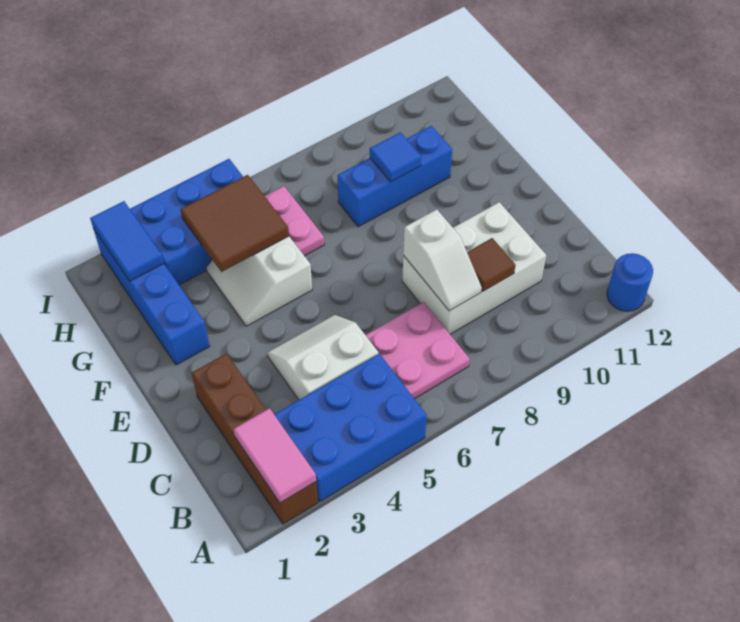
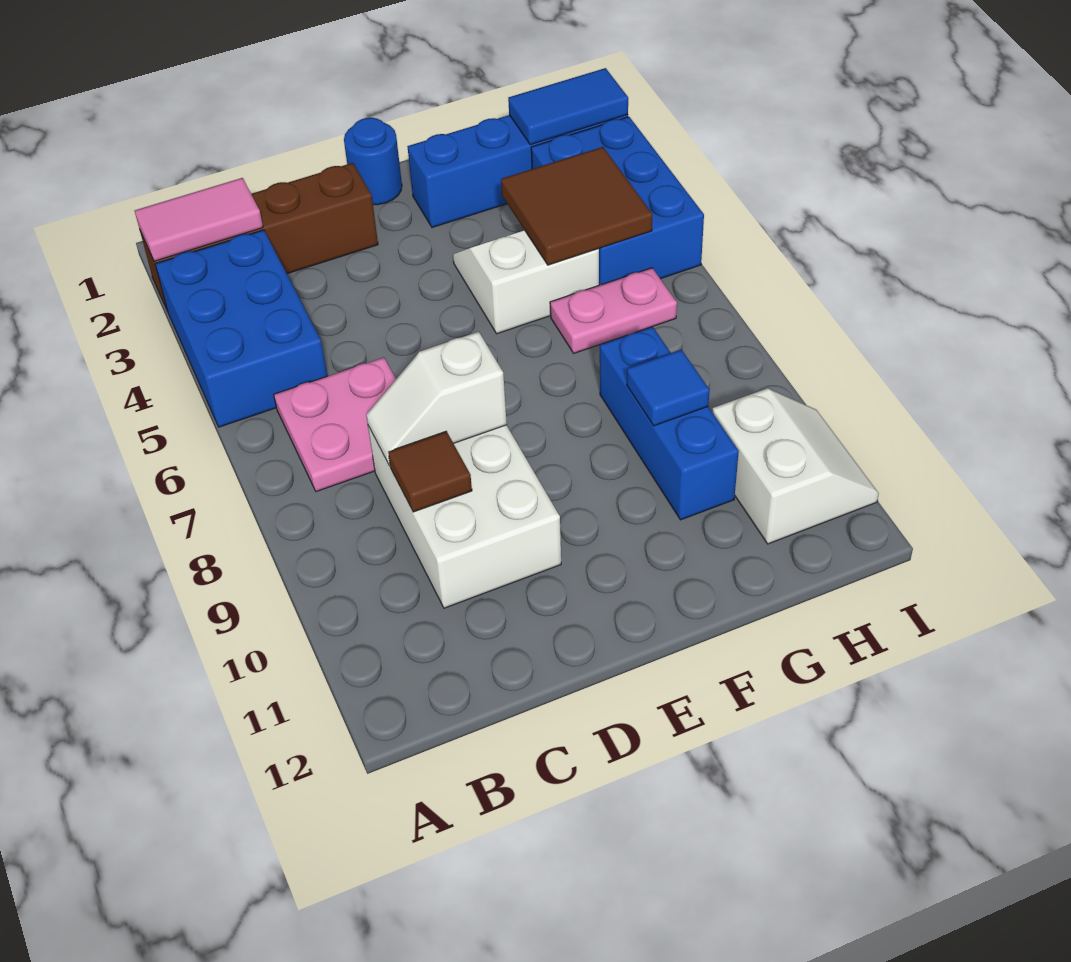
blue 1x1 round brick [607,253,653,311] -> blue 1x1 round brick moved to [344,118,402,205]
white 2x2 slope [268,315,378,400] -> white 2x2 slope moved to [712,388,879,544]

